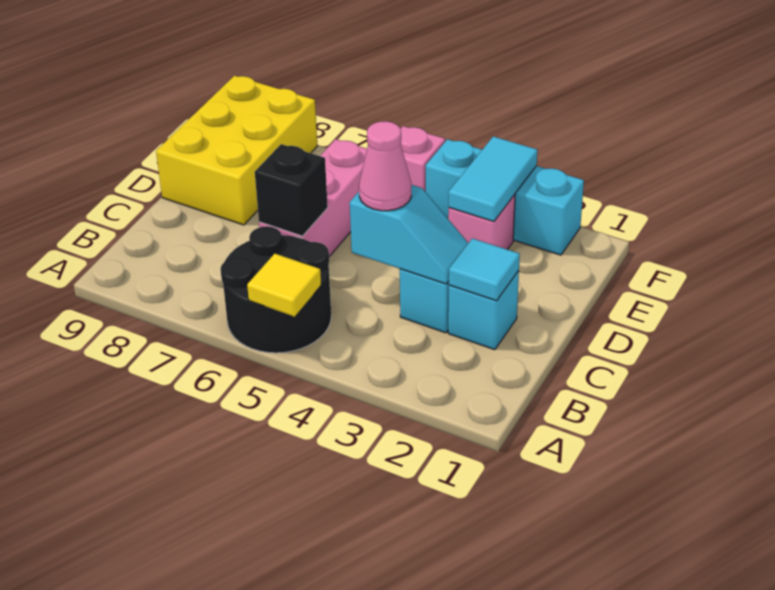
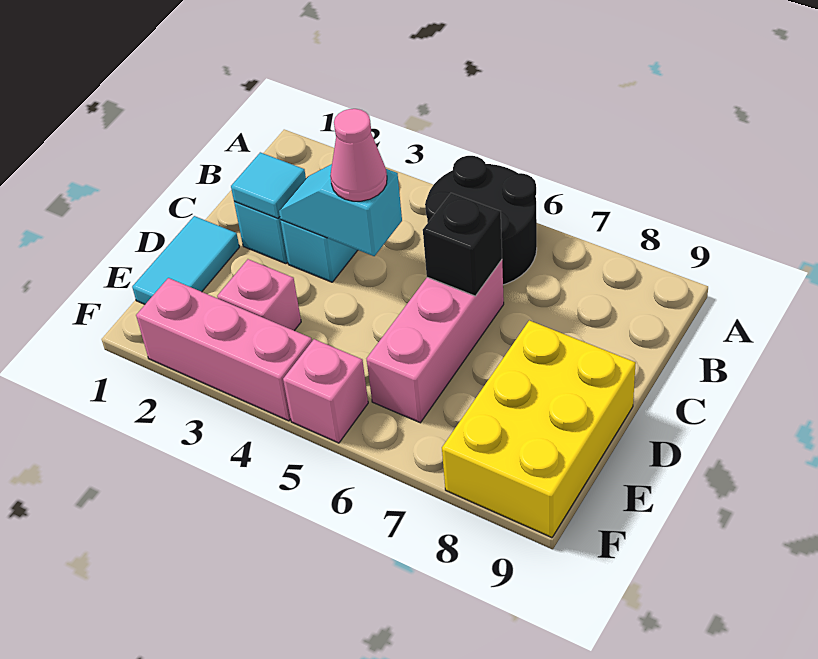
yellow 1x1 tile [247,254,321,317] -> none
cyan 1x2 tile [449,136,537,222] -> cyan 1x2 tile moved to [132,216,239,304]
cyan 1x3 brick [426,139,584,255] -> pink 1x3 brick [136,278,312,421]

